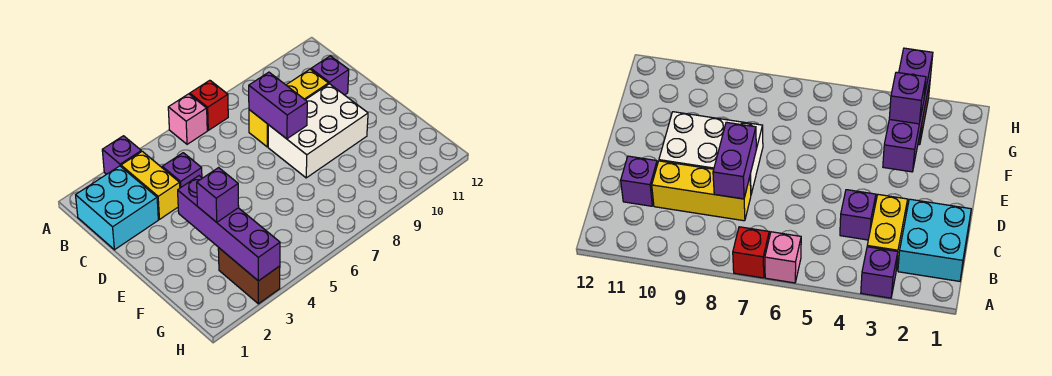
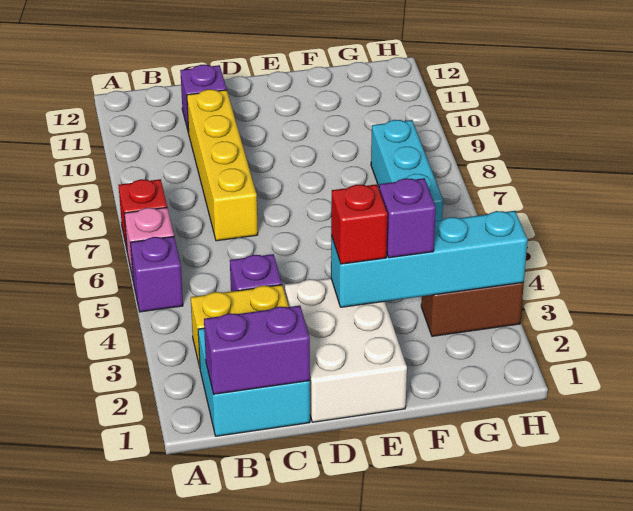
purple 1x1 brick [102,136,141,174] -> purple 1x1 brick moved to [130,236,183,312]
yellow 1x3 brick [249,69,329,147] -> yellow 1x4 brick [187,89,258,241]
purple 1x2 brick [249,72,307,139] -> purple 1x2 brick moved to [204,306,310,394]
white 2x3 brick [268,84,368,178] -> white 2x3 brick moved to [285,278,407,422]
purple 1x4 brick [178,176,280,281] -> cyan 1x4 brick [331,211,527,307]
none -> red 1x1 brick [331,184,388,264]
none -> cyan 1x3 brick [371,120,443,221]

